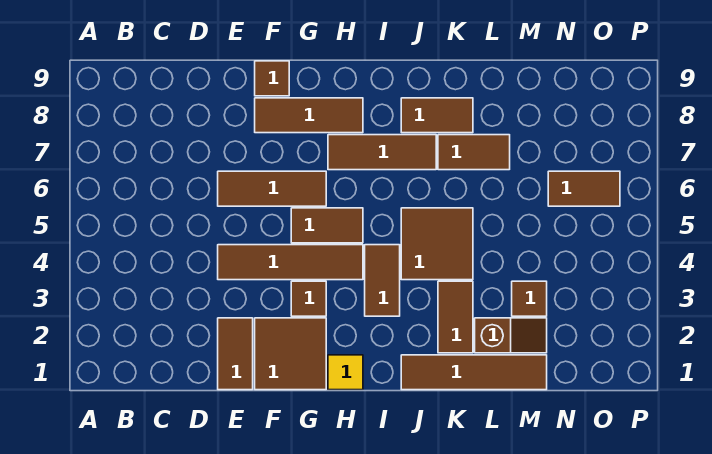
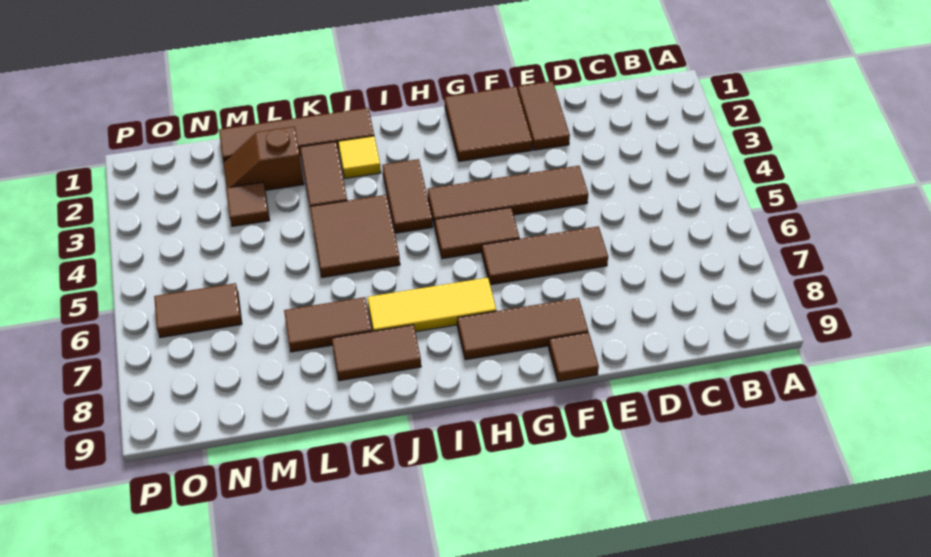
brown 1x1 tile [291,281,326,316] -> none
yellow 1x1 tile [328,355,363,390] -> yellow 1x1 tile moved to [338,136,381,178]
brown 1x3 tile [328,135,436,170] -> yellow 1x3 tile [367,278,496,332]

